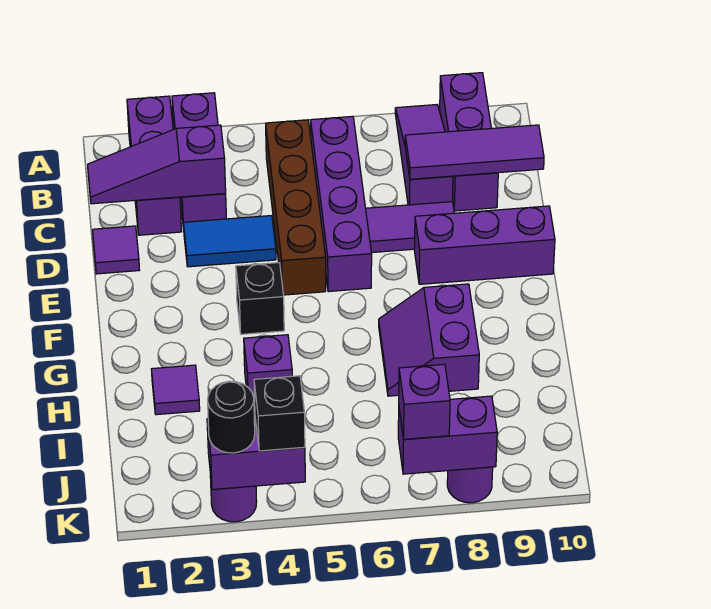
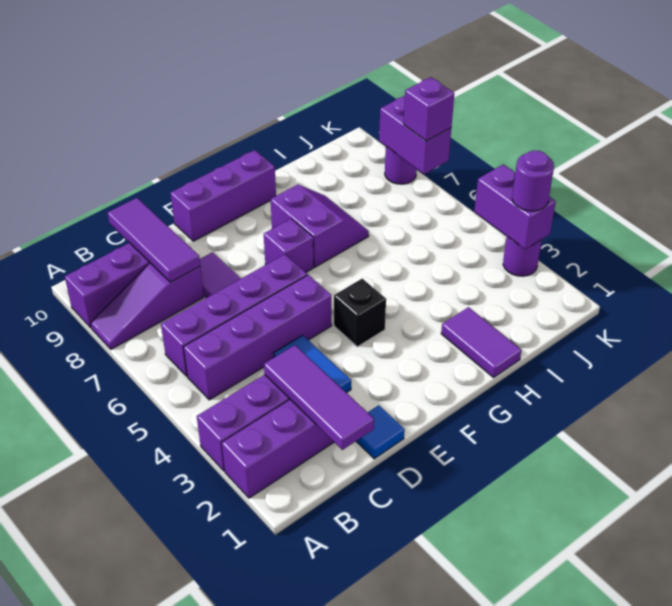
brown 1x4 brick [266,120,326,295] -> purple 1x4 brick [183,275,332,400]
purple 1x3 slope [88,125,226,204] -> purple 1x3 tile [264,345,374,450]
purple 1x1 tile [93,226,139,274] -> blue 1x1 tile [356,405,405,459]
purple 1x3 brick [414,206,555,284] -> purple 1x3 brick turned to [170,150,276,241]
purple 2x2 slope [379,284,479,396] -> purple 2x2 slope turned to [271,185,369,267]
purple 1x1 tile [151,365,200,415] -> purple 1x2 tile [441,307,522,377]
purple 1x1 brick [244,335,292,407] -> purple 1x1 brick moved to [264,219,314,272]
black 1x1 round brick [208,381,255,453] -> purple 1x1 round brick [512,150,554,211]
black 1x1 brick [254,376,305,451] -> none

